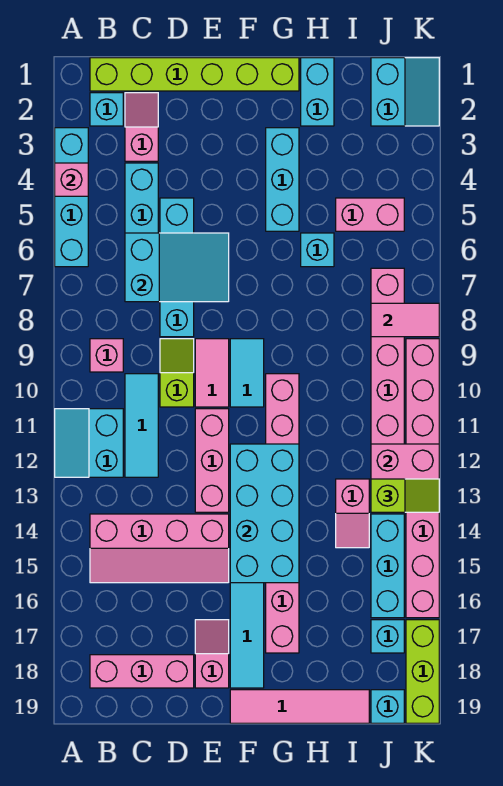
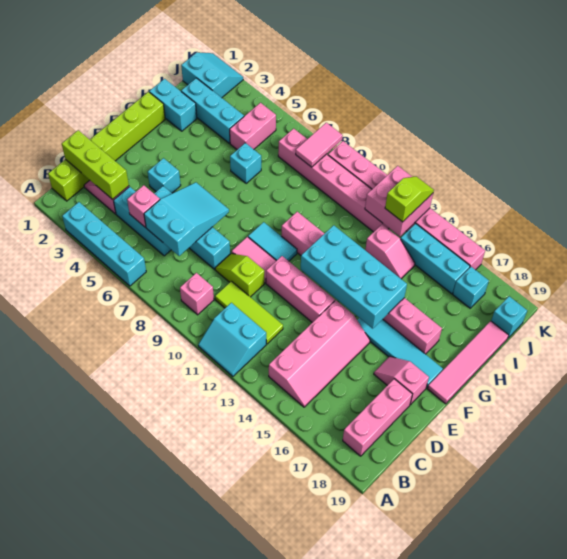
pink 1x1 brick [55,163,88,196] -> pink 1x1 brick moved to [127,185,160,228]
cyan 1x1 brick [90,93,123,126] -> cyan 1x1 brick moved to [148,158,181,193]
cyan 1x3 tile [125,374,158,477] -> lime 1x3 tile [215,281,283,344]
cyan 1x3 brick [266,128,299,231] -> cyan 1x3 brick moved to [181,78,244,143]
lime 1x3 brick [406,620,439,723] -> lime 1x3 brick moved to [62,130,129,199]

